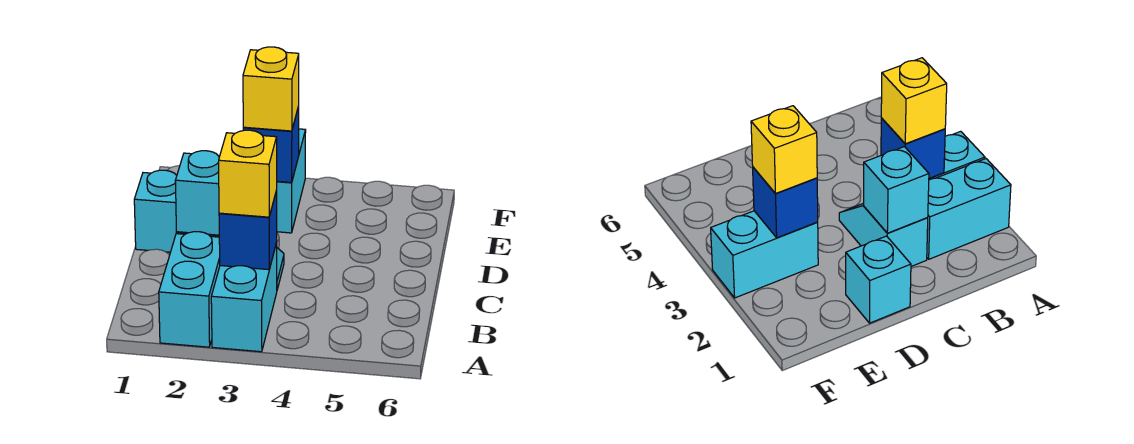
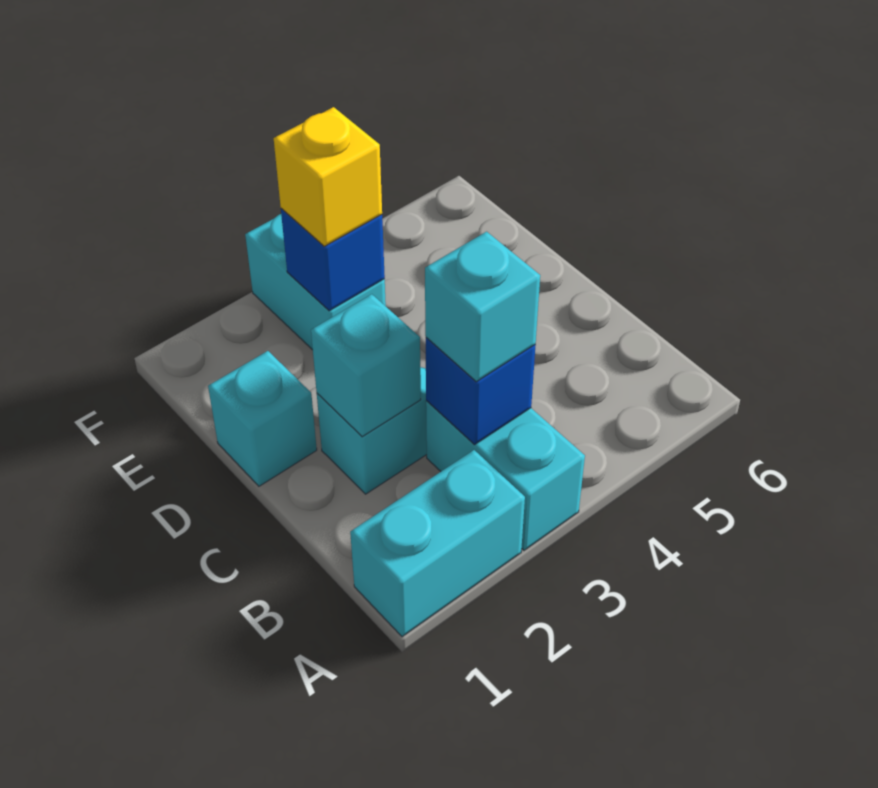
cyan 1x2 brick [159,232,220,347] -> cyan 1x2 brick turned to [350,450,525,637]
yellow 1x1 brick [219,130,277,217] -> cyan 1x1 brick [425,232,540,382]

